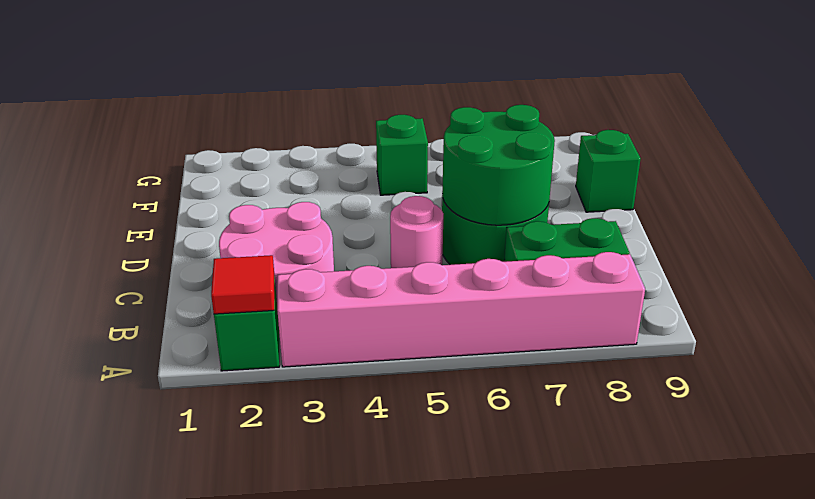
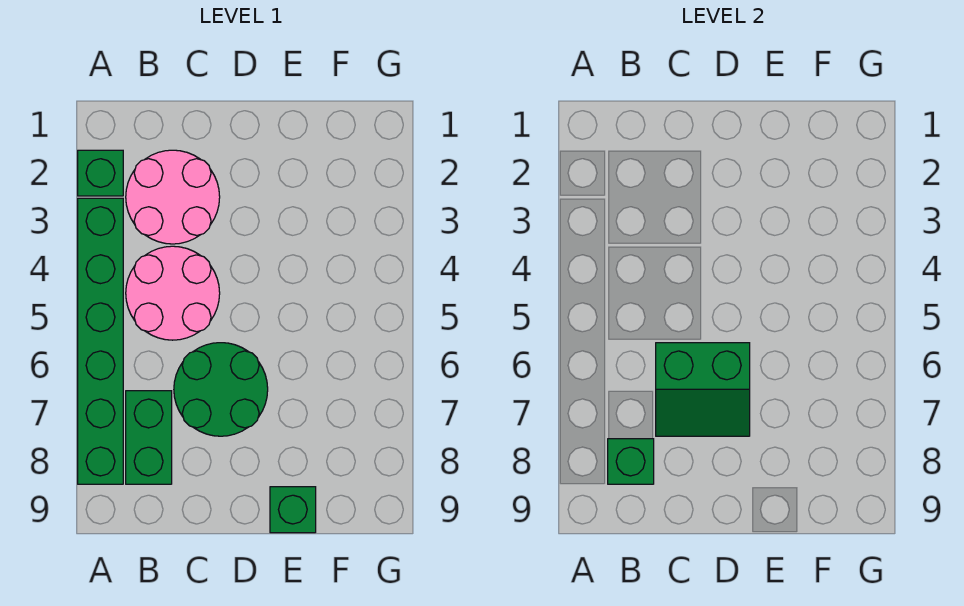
red 1x1 tile [211,255,274,314] -> none
pink 1x6 brick [277,252,645,367] -> green 1x6 brick [78,198,123,484]
pink 1x1 round brick [390,196,443,268] -> pink 2x2 round brick [126,246,220,340]
green 2x2 round brick [442,105,555,225] -> green 2x2 slope [656,343,750,436]
green 1x1 brick [376,115,428,195] -> green 1x1 brick moved to [608,439,654,484]

